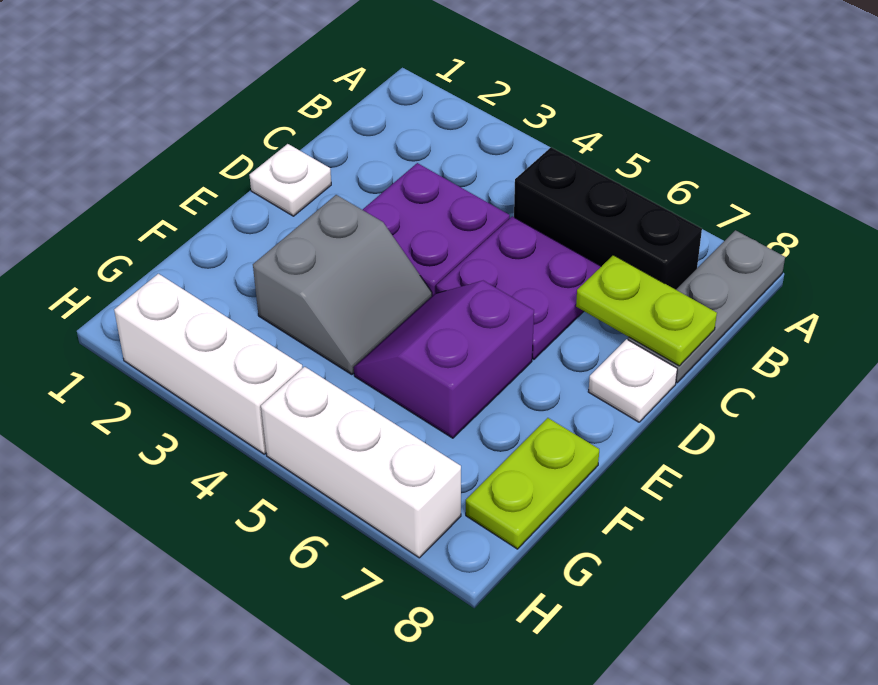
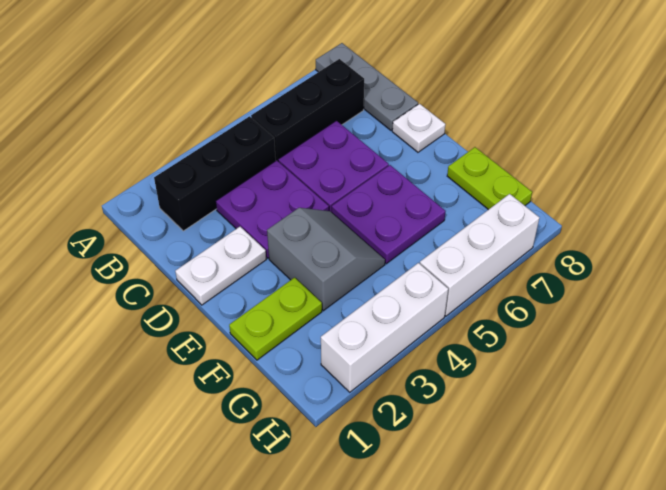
none -> black 1x3 brick [154,116,276,231]
lime 1x2 plate [576,255,717,366] -> lime 1x2 plate moved to [229,277,322,360]
white 1x1 plate [249,144,331,216] -> white 1x2 plate [175,227,266,305]
purple 2x2 slope [354,281,534,438] -> purple 2x2 plate [332,165,446,264]

